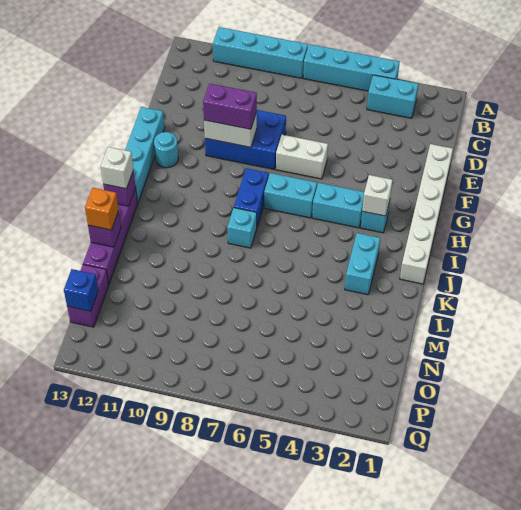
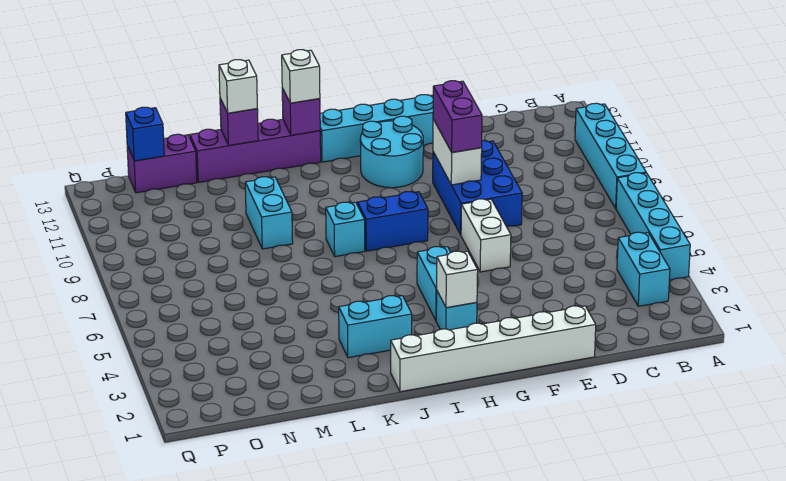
cyan 1x1 round brick [154,132,178,168] -> cyan 2x2 round brick [360,116,423,188]
cyan 1x2 brick [264,173,317,218] -> cyan 1x2 brick moved to [245,177,293,249]
orange 1x1 brick [85,188,119,230] -> white 1x1 brick [219,60,257,113]

